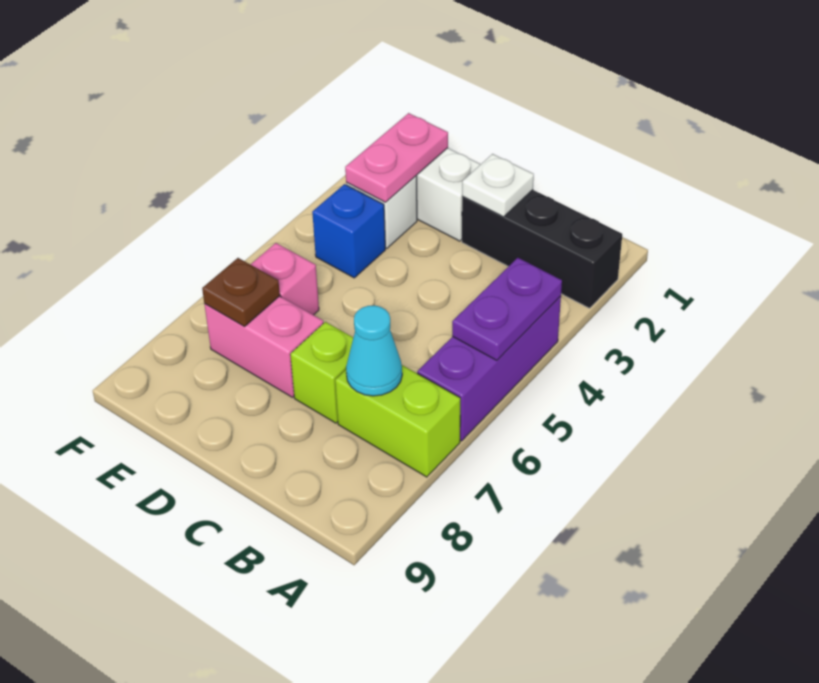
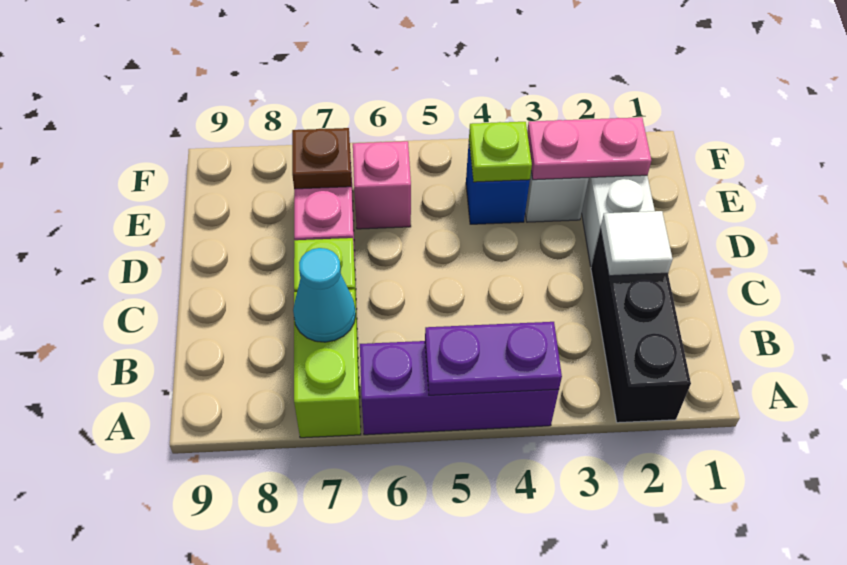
white 1x1 plate [462,154,534,217] -> white 1x1 tile [600,211,673,276]
none -> lime 1x1 plate [469,122,532,182]

